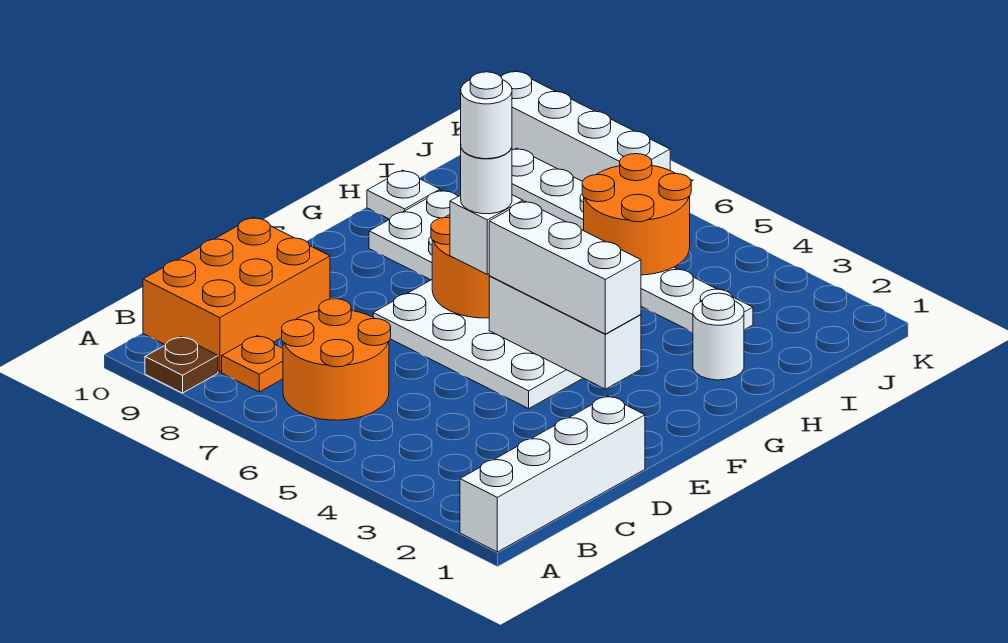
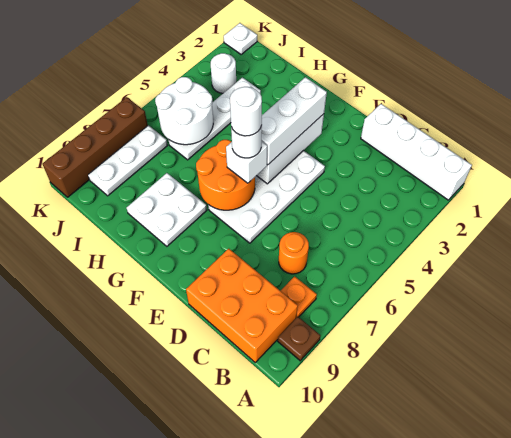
orange 2x2 round brick [282,299,391,420] -> orange 1x1 round brick [279,232,309,274]
white 1x1 round brick [693,293,744,380] -> white 1x1 round brick moved to [211,53,236,93]
white 1x1 plate [367,170,440,219] -> white 1x1 plate moved to [224,23,257,54]
orange 2x2 round brick [582,154,691,275] -> white 2x2 round brick [155,77,213,145]
white 1x4 brick [501,71,670,181] -> brown 1x4 brick [43,97,148,197]

